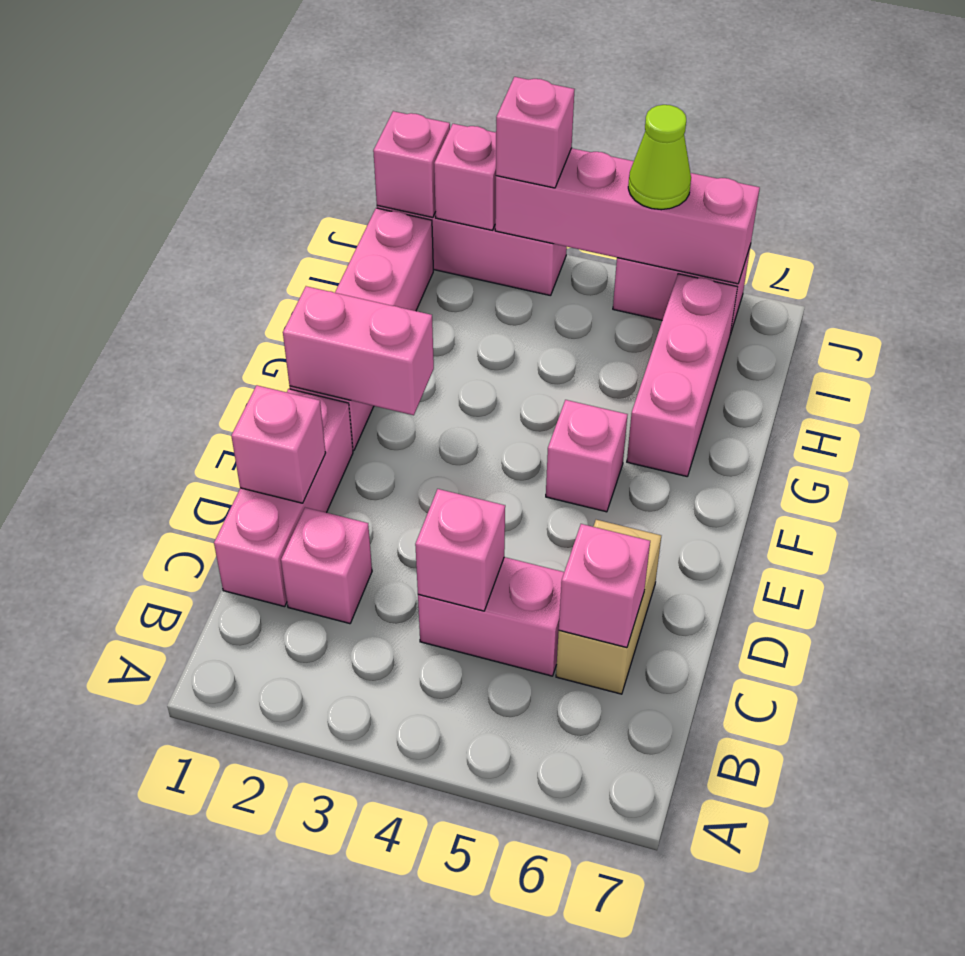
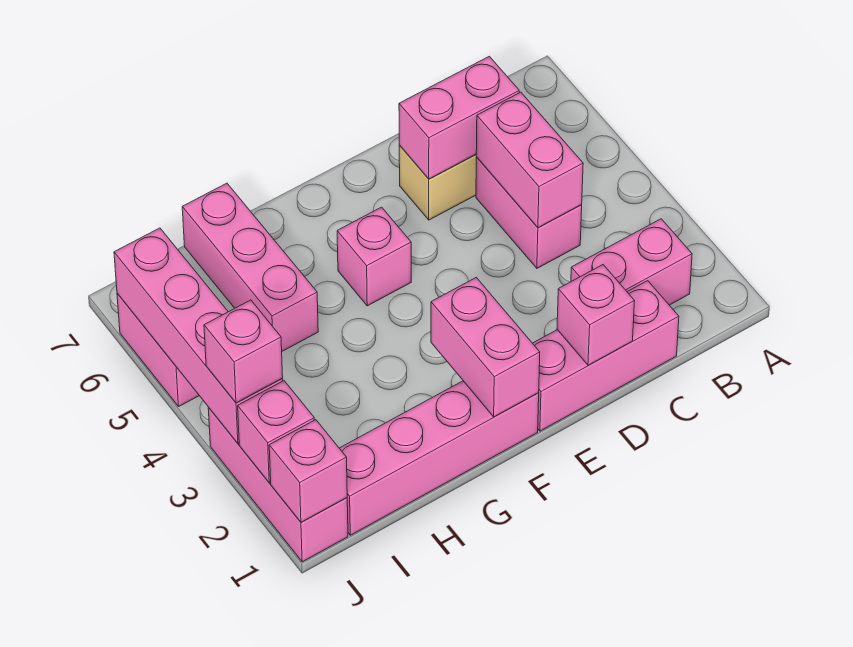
pink 1x1 brick [281,508,372,624] -> pink 1x2 brick [571,219,692,305]
pink 1x1 brick [415,489,505,611] -> pink 1x2 brick [476,92,583,228]
pink 1x1 brick [559,524,650,648] -> pink 1x2 brick [399,56,519,179]
pink 1x3 brick [627,274,737,476] -> pink 1x3 brick turned to [182,183,318,351]
lime 1x1 cone [628,105,691,210] -> none

